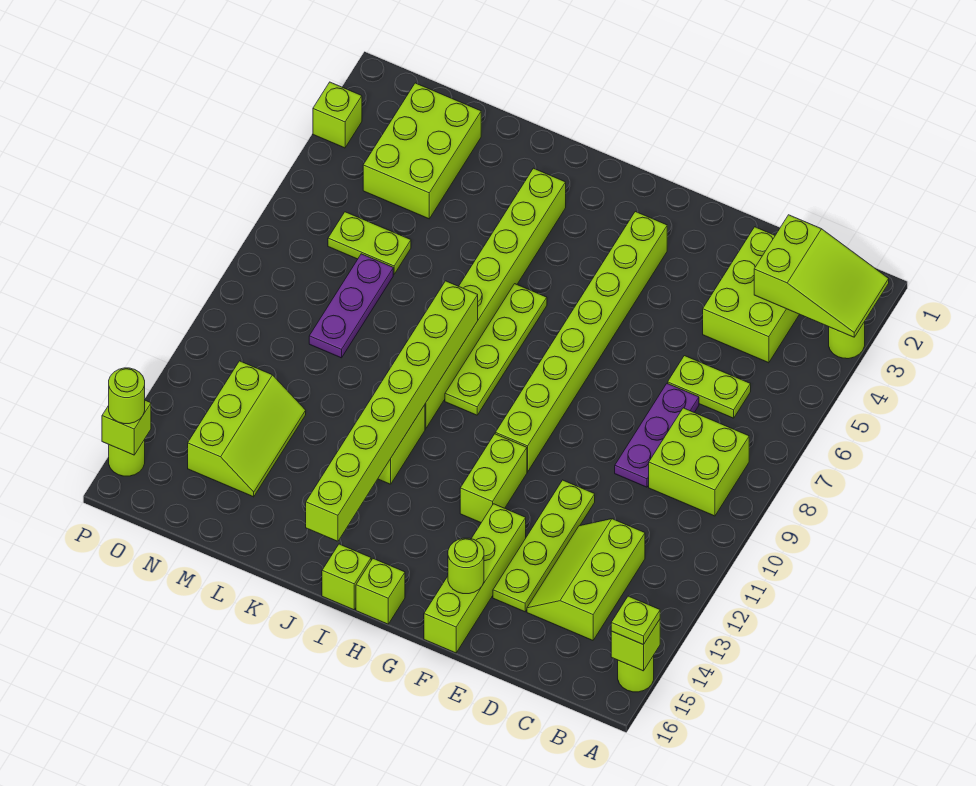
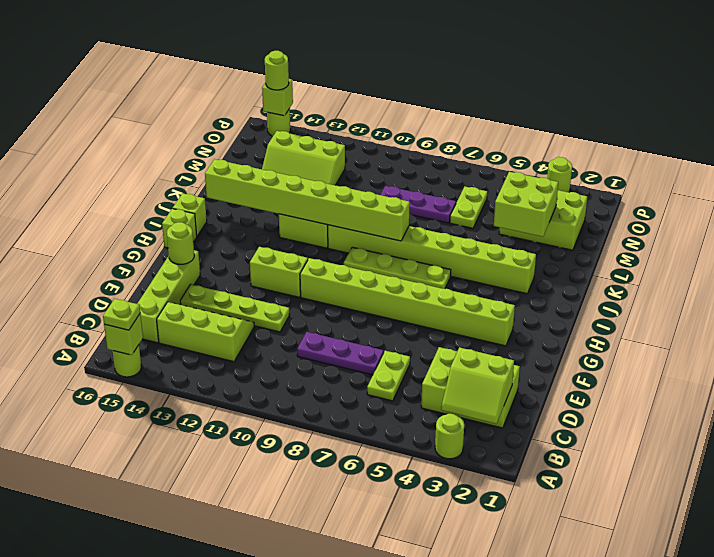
lime 2x3 slope [754,215,889,337] -> lime 2x2 slope [441,347,514,424]
lime 2x2 brick [649,408,749,516] -> lime 2x2 brick moved to [494,172,558,237]
lime 1x4 brick [424,504,526,653] -> lime 1x4 brick turned to [137,250,200,343]
lime 1x1 brick [313,82,362,148] -> lime 1x1 round brick [547,157,572,192]

